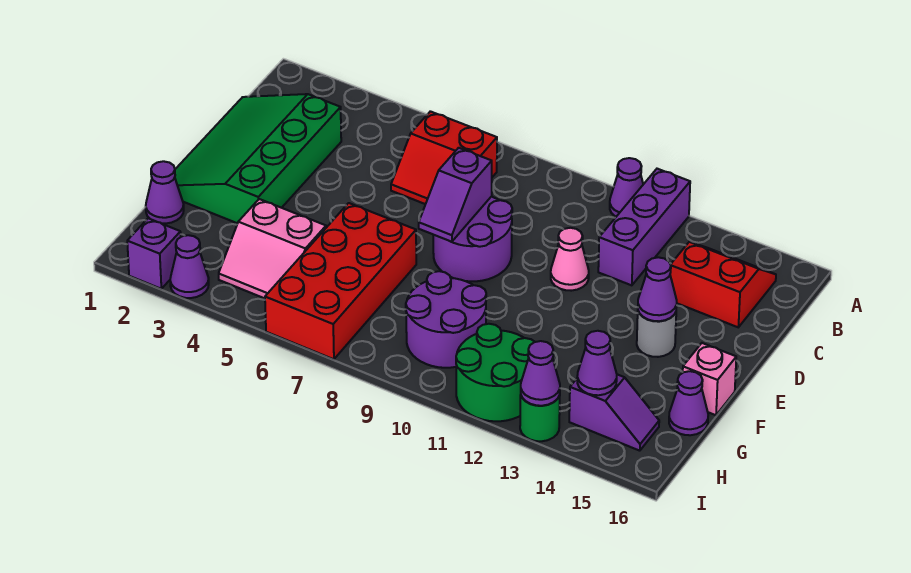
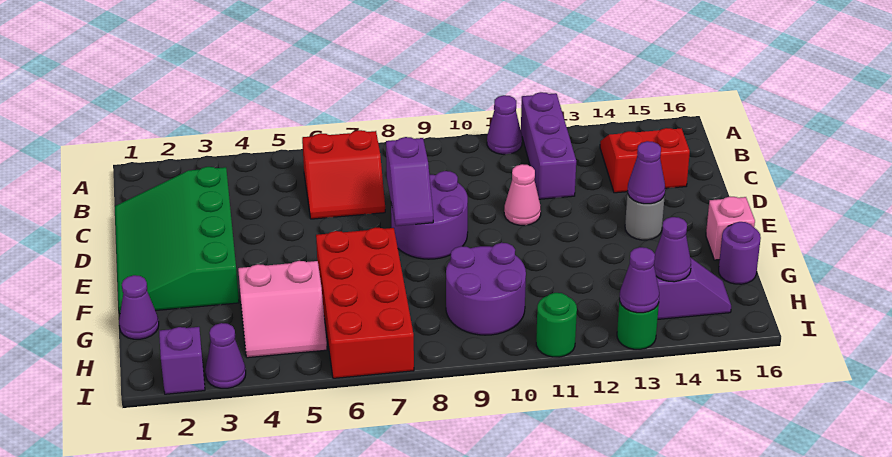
purple 1x1 cone [669,371,708,435] -> purple 1x1 round brick [719,222,761,284]
green 2x2 round brick [456,324,534,421] -> green 1x1 round brick [536,293,577,357]

